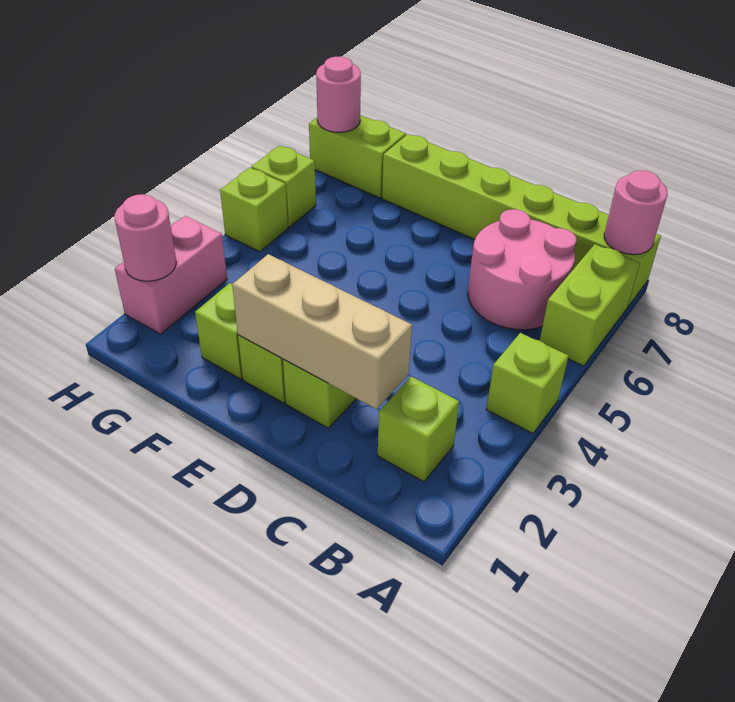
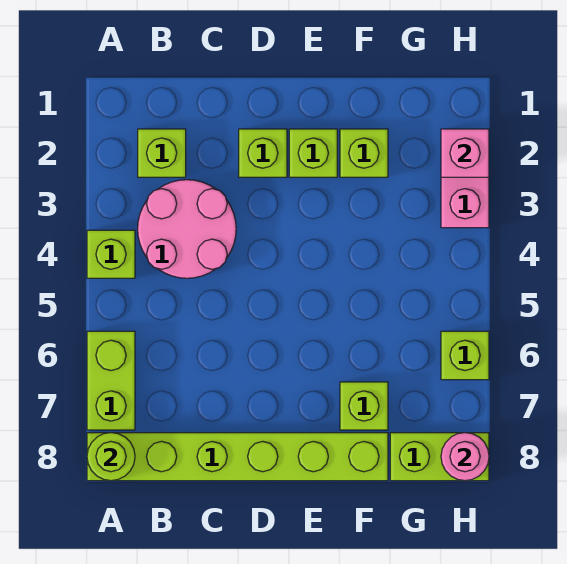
pink 1x1 round brick [604,170,668,255] -> lime 1x1 round brick [87,433,135,481]
pink 2x2 round brick [468,209,577,330] -> pink 2x2 round brick moved to [138,180,236,278]
tan 1x3 brick [232,254,412,409] -> none
pink 1x1 round brick [115,194,176,281] -> pink 1x1 brick [441,129,489,177]
lime 1x1 brick [220,168,288,252] -> lime 1x1 brick moved to [340,382,388,430]

